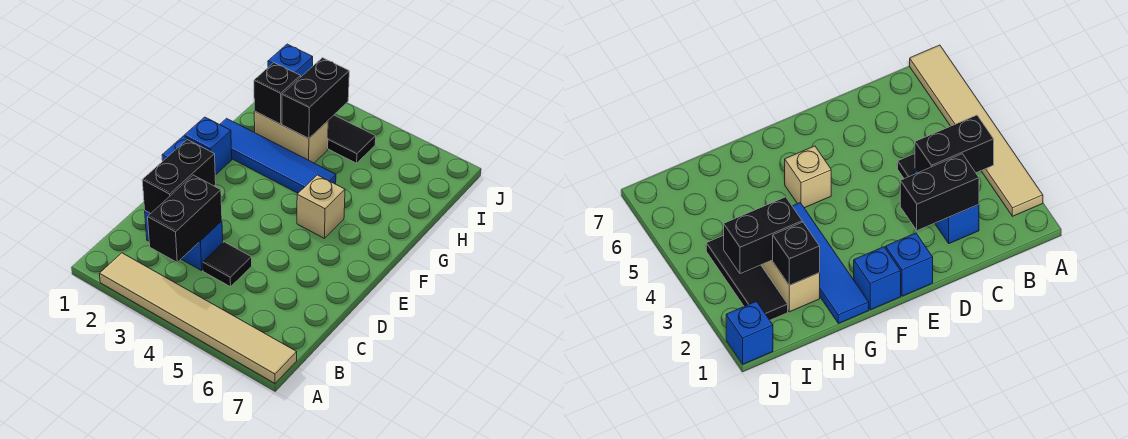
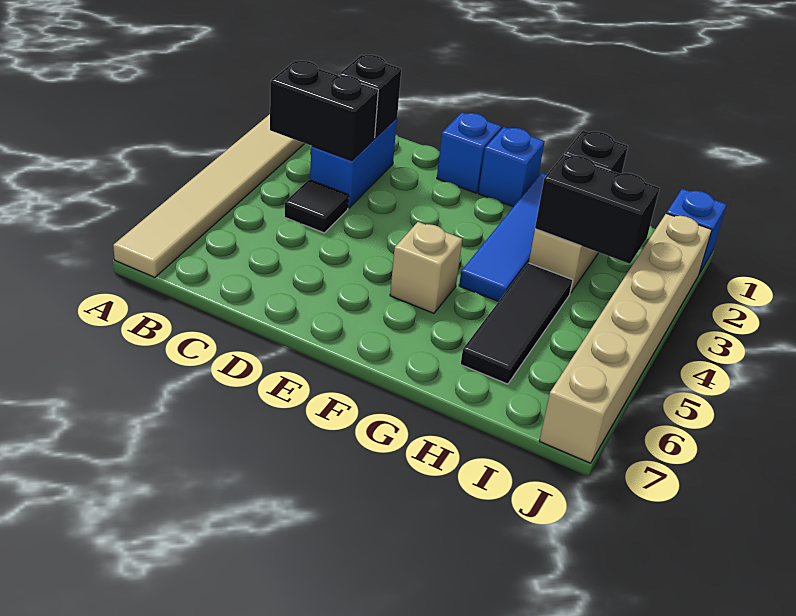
black 1x2 brick [142,140,216,214] -> black 1x1 brick [339,55,401,138]
black 1x3 tile [328,115,376,163] -> black 1x3 tile moved to [461,263,573,384]
none -> tan 1x6 brick [540,213,712,463]

